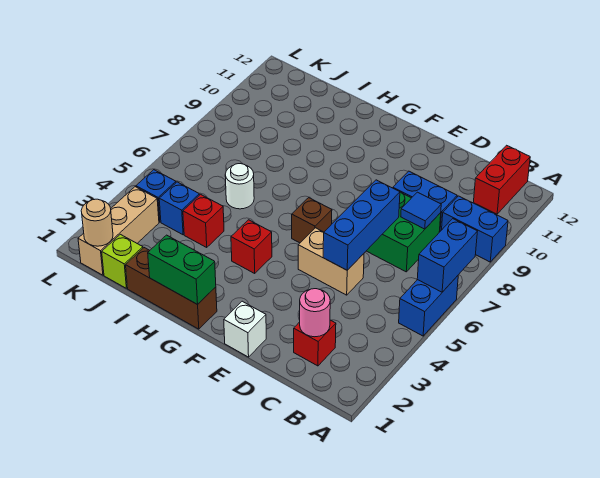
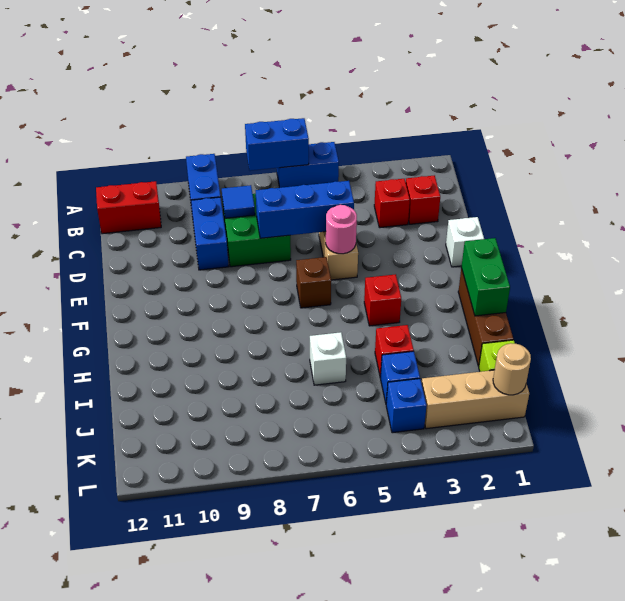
pink 1x1 round brick [300,289,330,337] -> pink 1x1 round brick moved to [326,205,357,254]
none -> red 1x1 brick [374,179,410,228]
white 1x1 round brick [225,164,254,209] -> white 1x1 brick [310,332,346,385]

